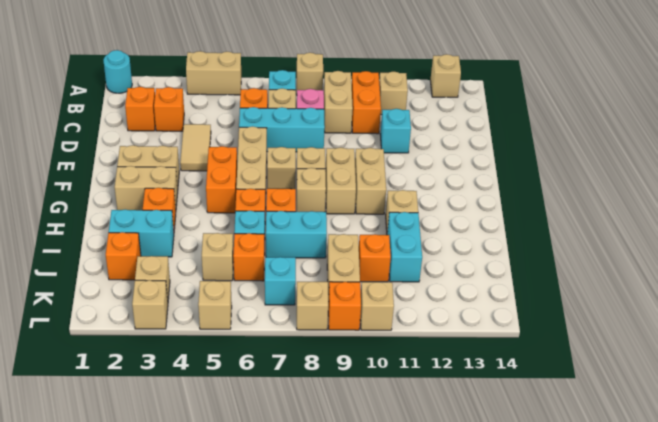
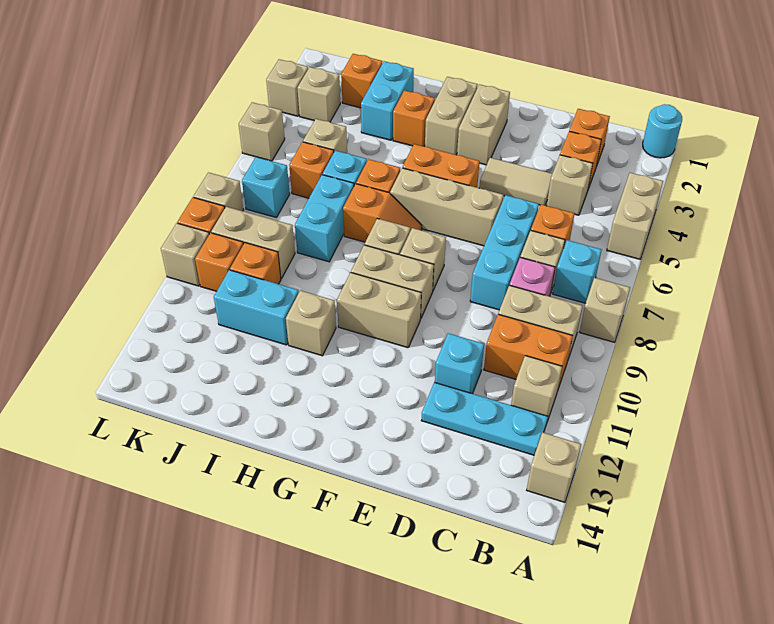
none -> cyan 1x3 plate [421,382,548,455]
tan 1x1 brick [267,147,296,189] -> tan 1x1 brick moved to [547,155,593,215]
none -> orange 1x1 brick [195,233,243,291]

